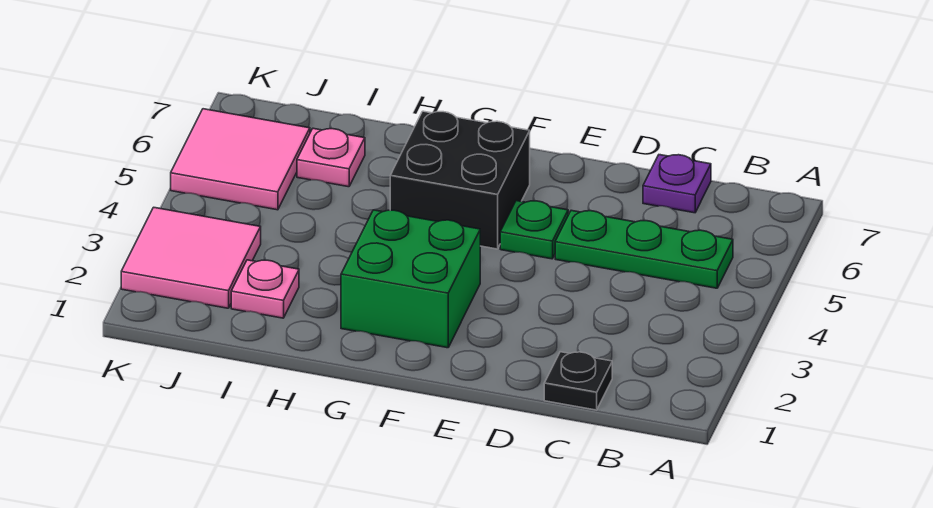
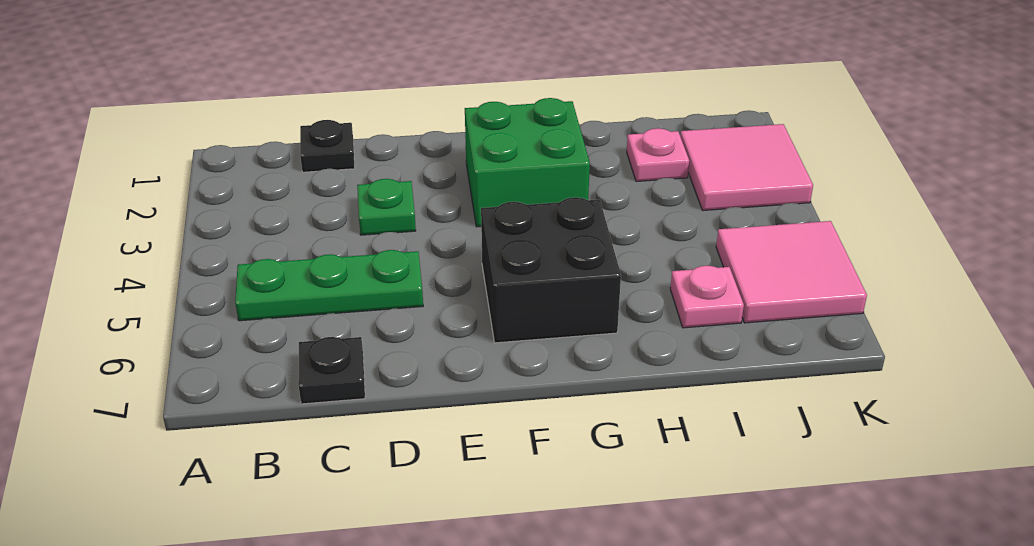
purple 1x1 plate [643,155,711,213] -> black 1x1 plate [298,337,365,404]
green 1x1 plate [500,201,568,259] -> green 1x1 plate moved to [357,179,416,235]

